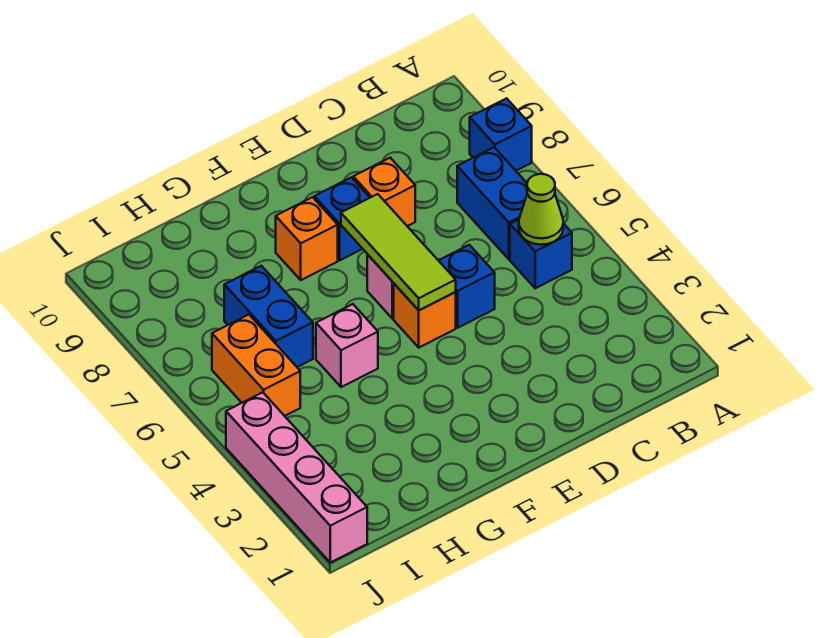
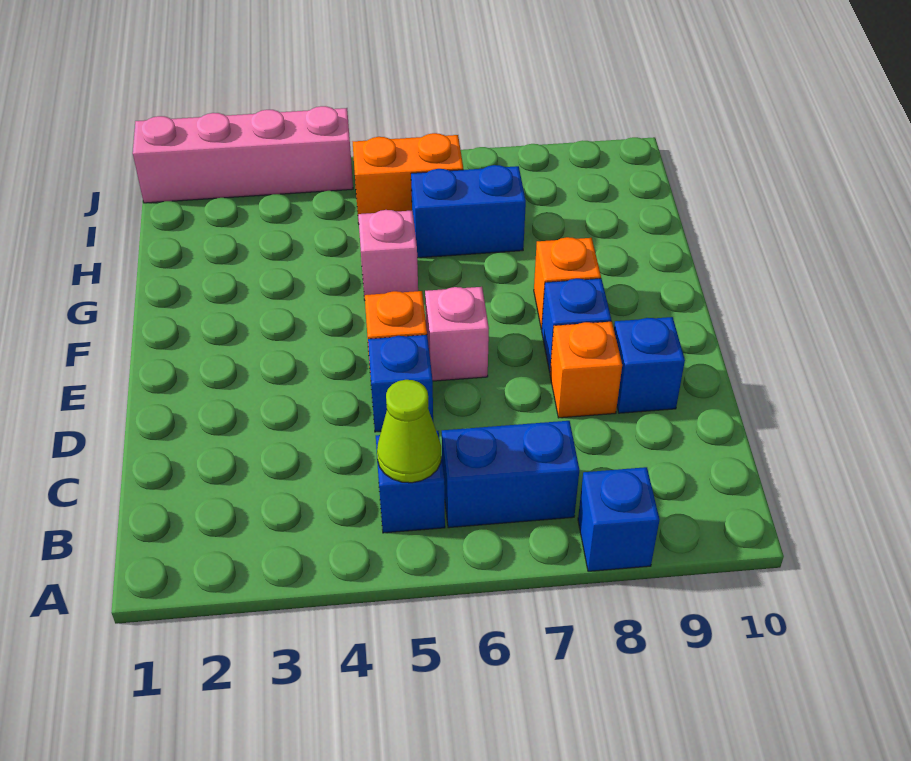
none -> blue 1x1 brick [614,317,685,413]
lime 1x3 tile [341,194,456,310] -> none

